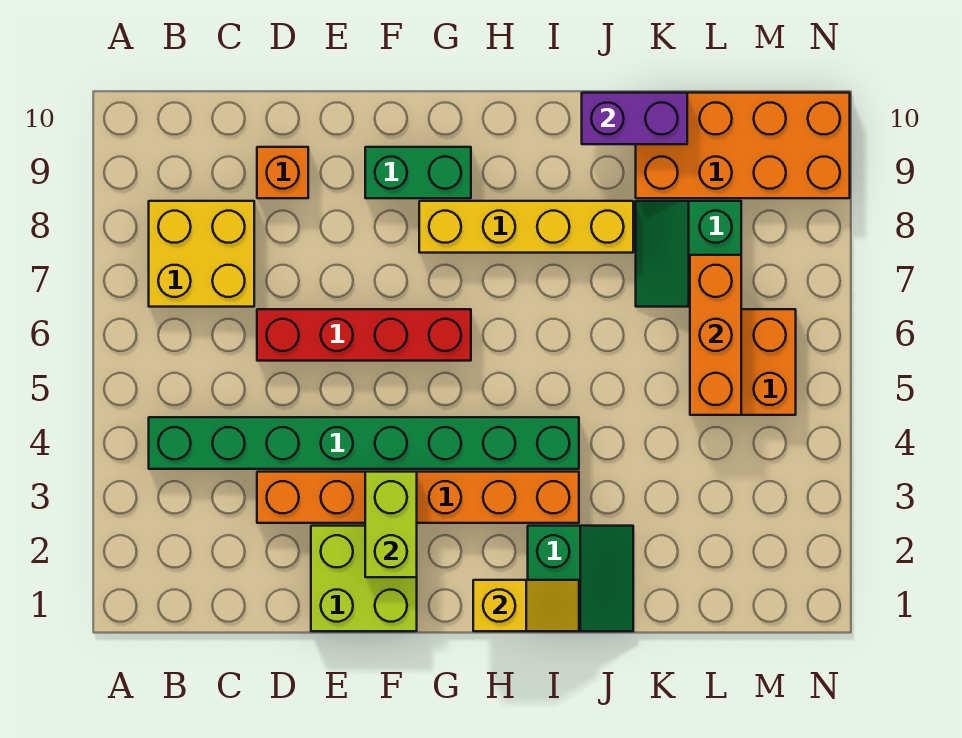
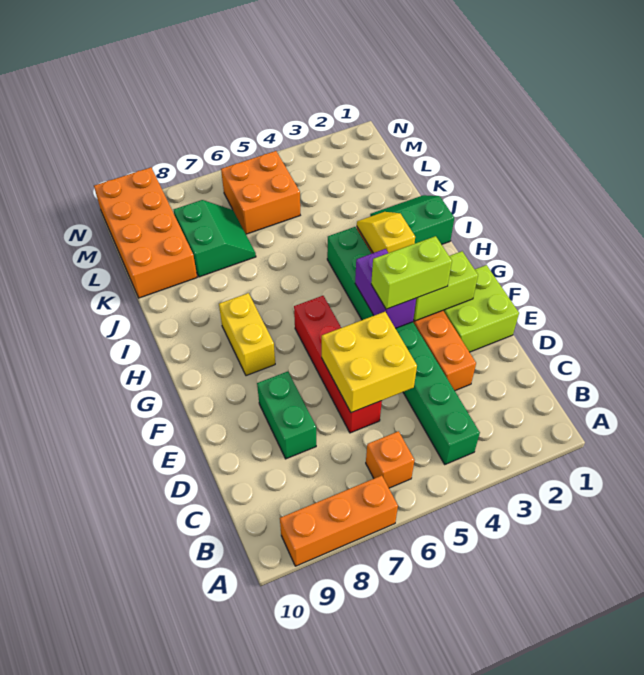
yellow 2x2 brick [149,201,254,307] -> yellow 2x2 brick moved to [322,312,417,413]
orange 1x1 brick [257,147,308,198] -> orange 1x1 brick moved to [366,431,415,488]
none -> lime 1x2 brick [371,236,452,309]
green 1x2 brick [365,147,471,198] -> green 1x2 brick moved to [257,372,316,459]
yellow 1x4 brick [419,201,633,253] -> yellow 1x2 brick [219,293,275,376]
yellow 1x2 slope [473,580,579,631] -> yellow 1x2 slope moved to [357,212,415,253]
purple 1x2 brick [582,93,687,144] -> purple 1x2 brick moved to [355,249,416,328]
green 2x2 slope [636,201,741,307] -> green 2x2 slope turned to [174,200,256,277]
orange 1x3 brick [690,255,741,415] -> orange 1x3 brick moved to [280,475,398,566]

